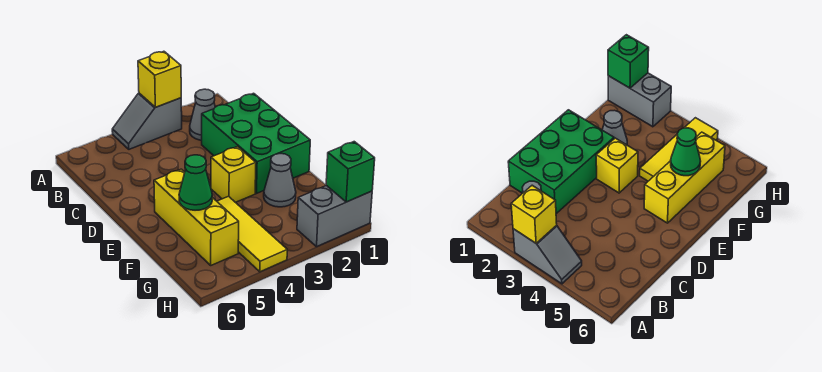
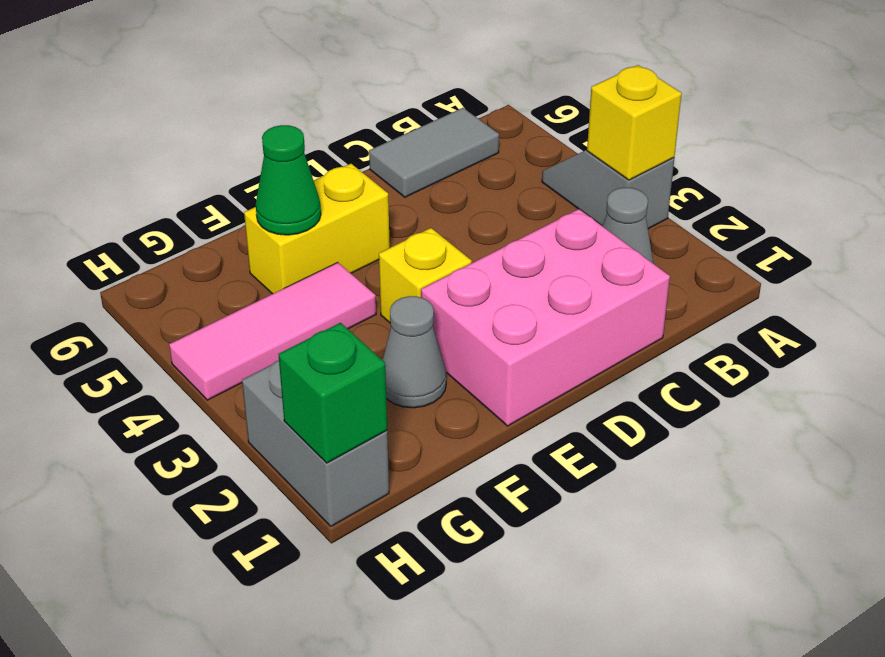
none -> grey 1x2 tile [369,108,499,197]
green 2x3 brick [202,93,310,193] -> pink 2x3 brick [421,209,670,426]
yellow 1x3 brick [154,169,239,265] -> yellow 1x2 brick [244,164,390,294]
yellow 1x3 tile [217,196,287,272] -> pink 1x3 tile [169,262,376,400]

